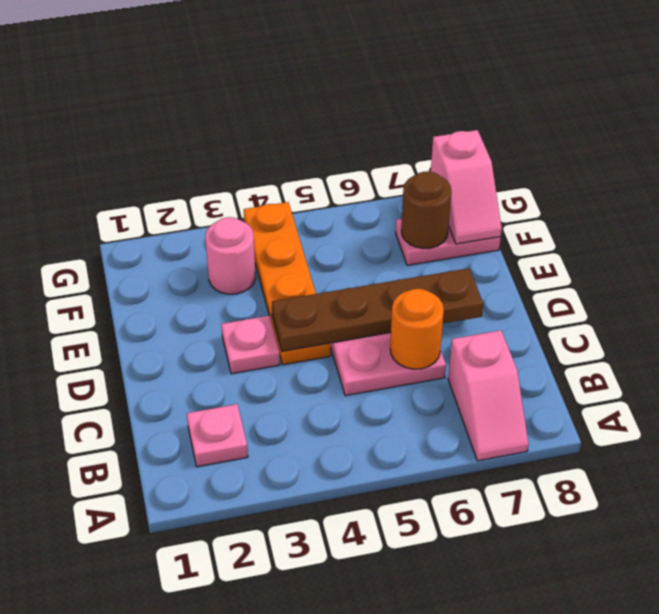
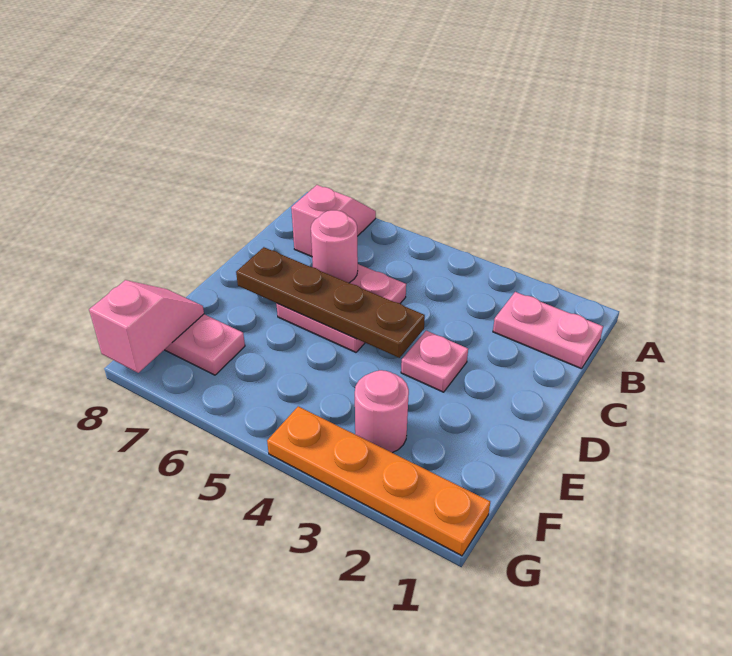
pink 1x1 plate [187,404,248,467] -> pink 1x2 plate [493,292,603,369]
orange 1x1 round brick [390,289,444,369] -> pink 1x1 round brick [311,210,358,283]
orange 1x4 plate [244,202,331,365] -> orange 1x4 plate turned to [267,406,490,556]
brown 1x1 round brick [401,171,451,248] -> none

